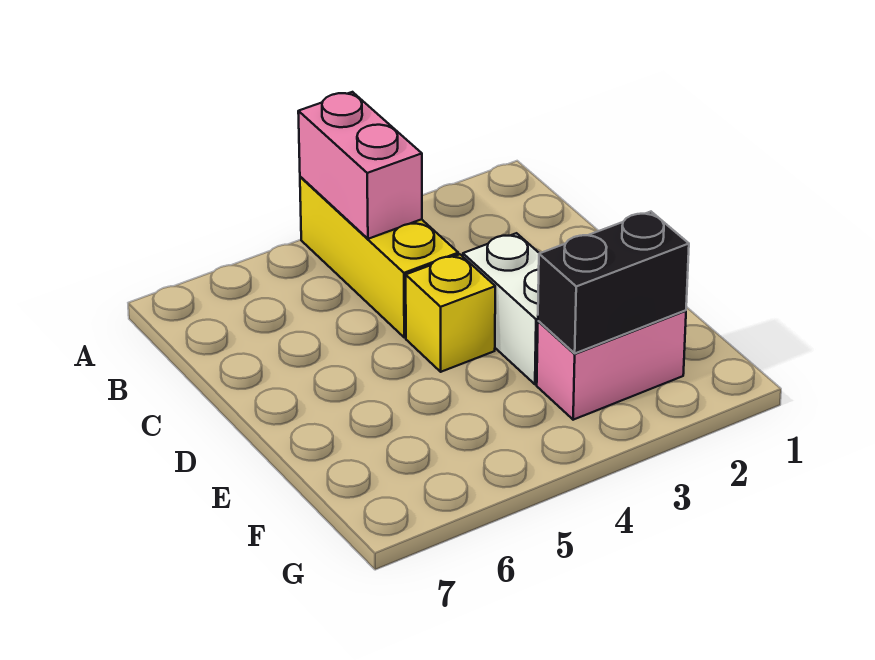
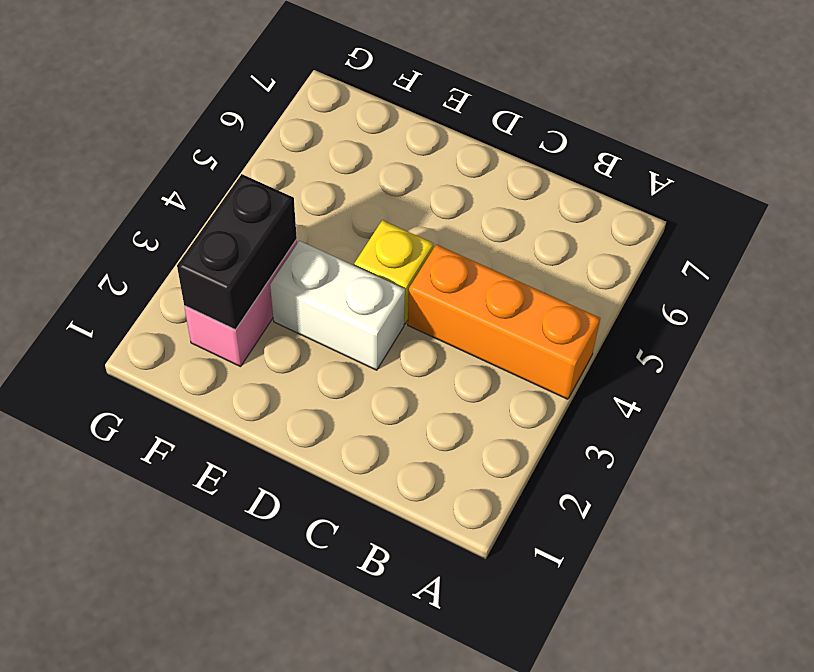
yellow 1x3 brick [300,177,458,338] -> orange 1x3 brick [408,245,600,399]
pink 1x2 brick [298,92,422,239] -> none

